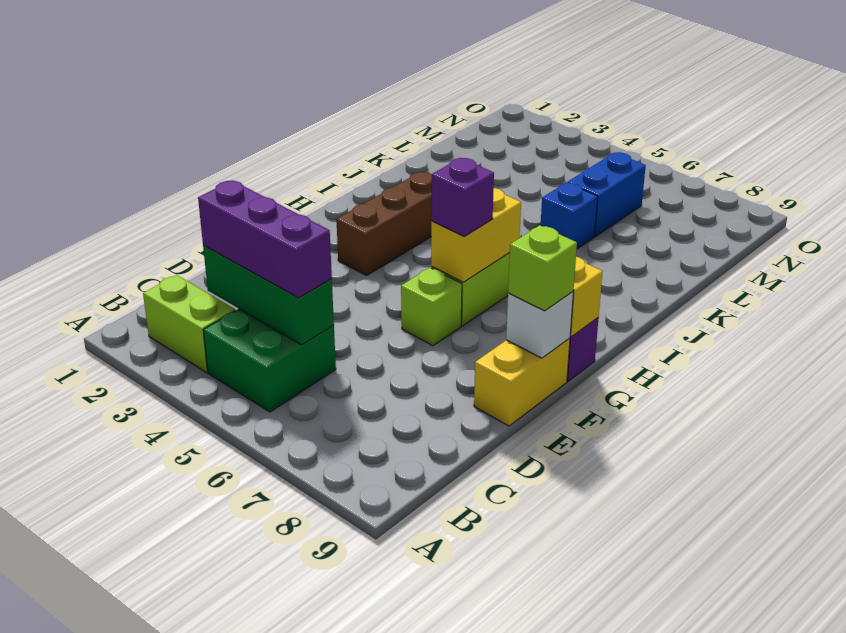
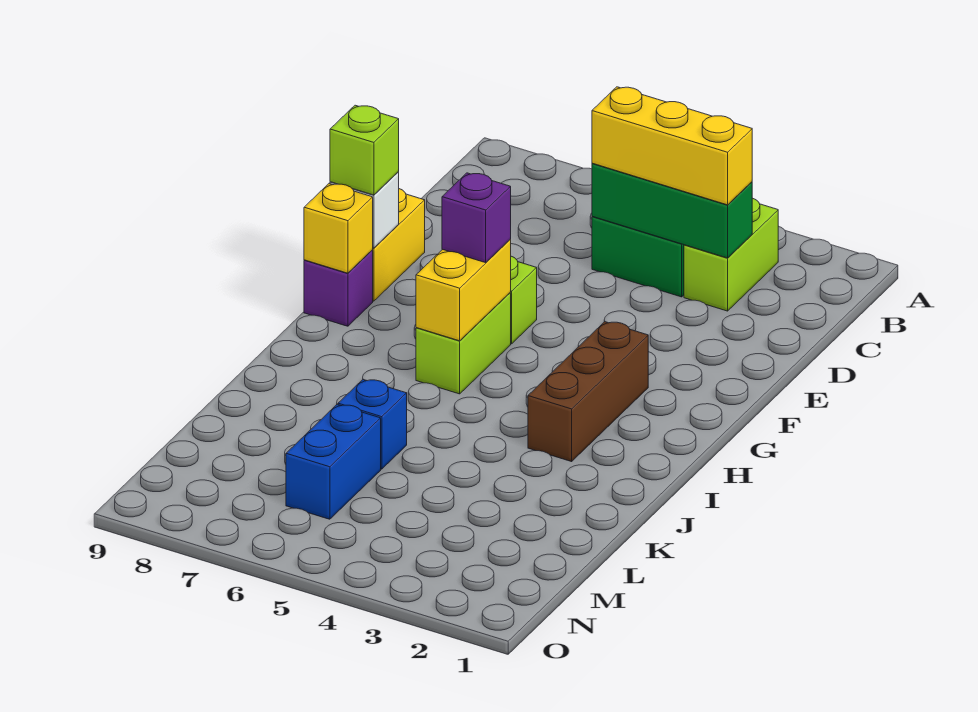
lime 1x2 brick [143,275,236,372] -> lime 1x2 brick turned to [684,198,778,311]
purple 1x3 brick [198,181,332,298] -> yellow 1x3 brick [592,87,752,205]

